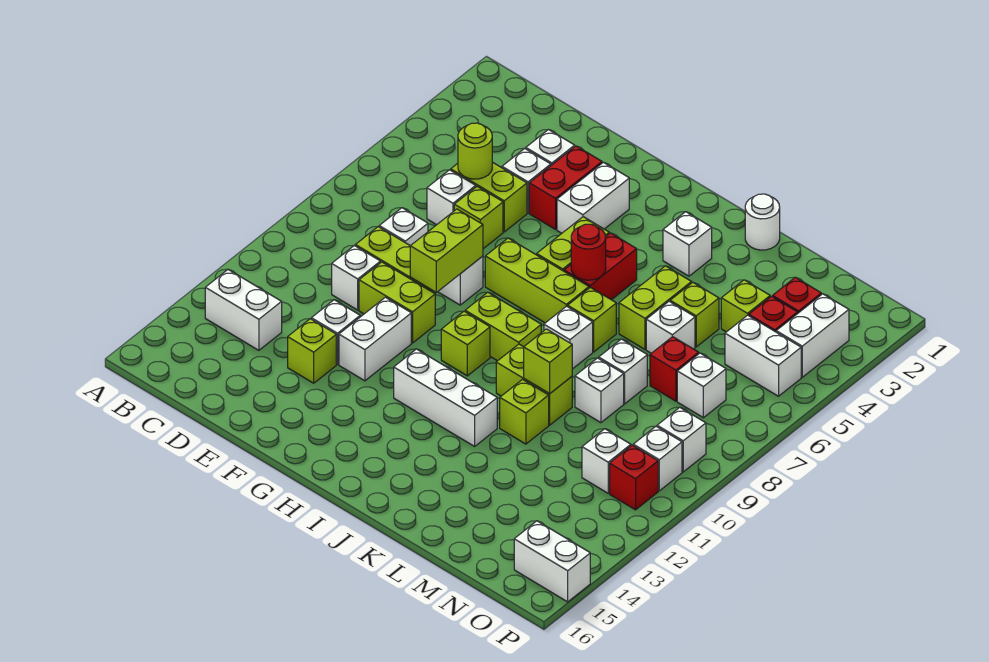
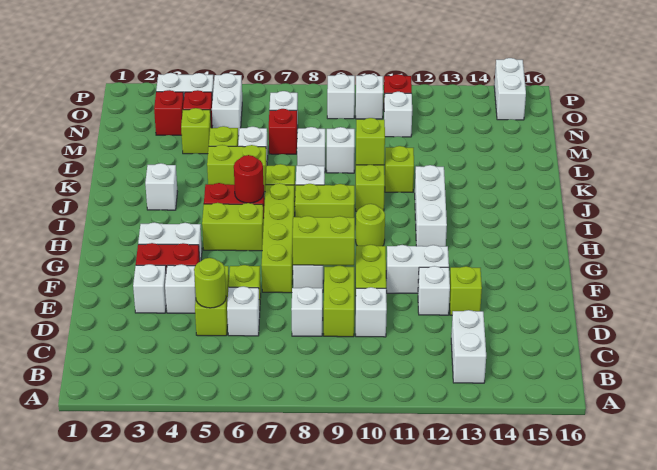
lime 1x3 brick [485,238,589,323] -> lime 1x4 brick [261,183,295,293]
lime 1x2 brick [465,292,541,361] -> lime 1x2 brick turned to [295,184,355,218]
lime 1x1 brick [441,311,490,376] -> lime 1x1 round brick [356,204,385,246]
white 1x1 round brick [745,194,780,250] -> none

